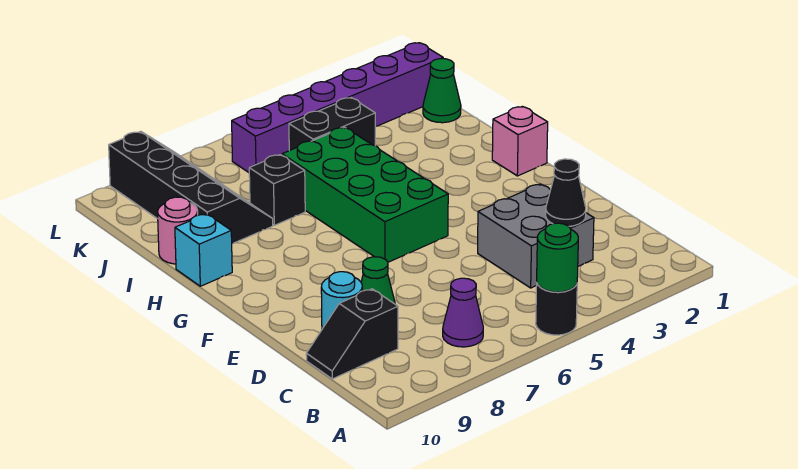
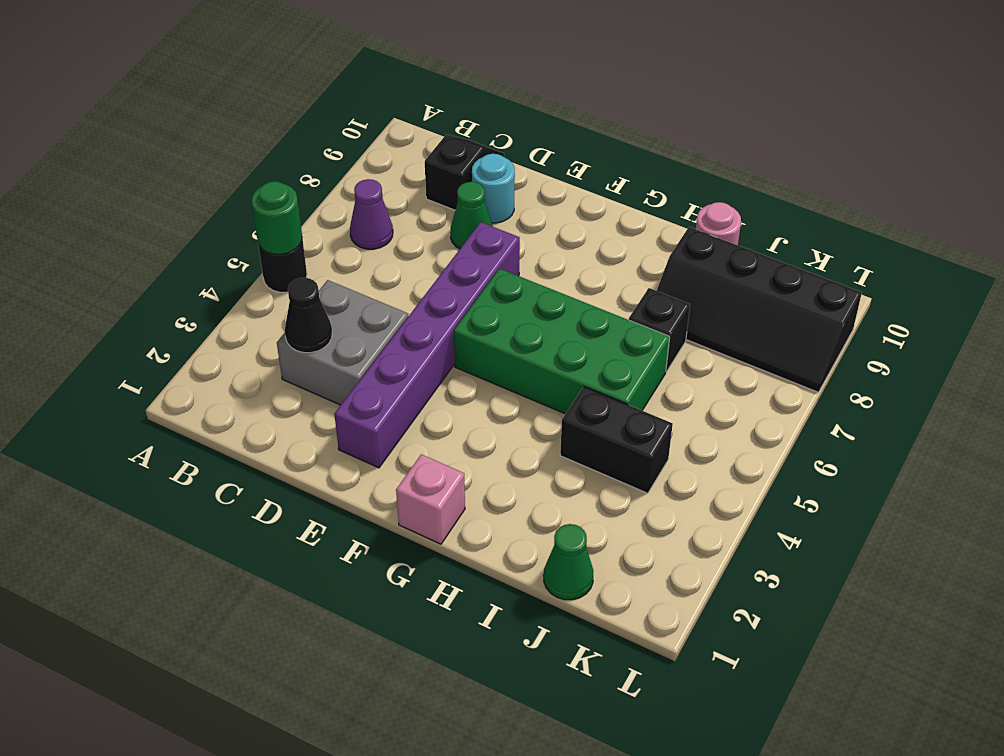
cyan 1x1 brick [175,214,232,286] -> none
black 1x2 brick [289,98,375,150] -> black 1x2 brick turned to [560,387,673,493]
purple 1x6 brick [232,43,443,172] -> purple 1x6 brick moved to [334,222,520,468]

